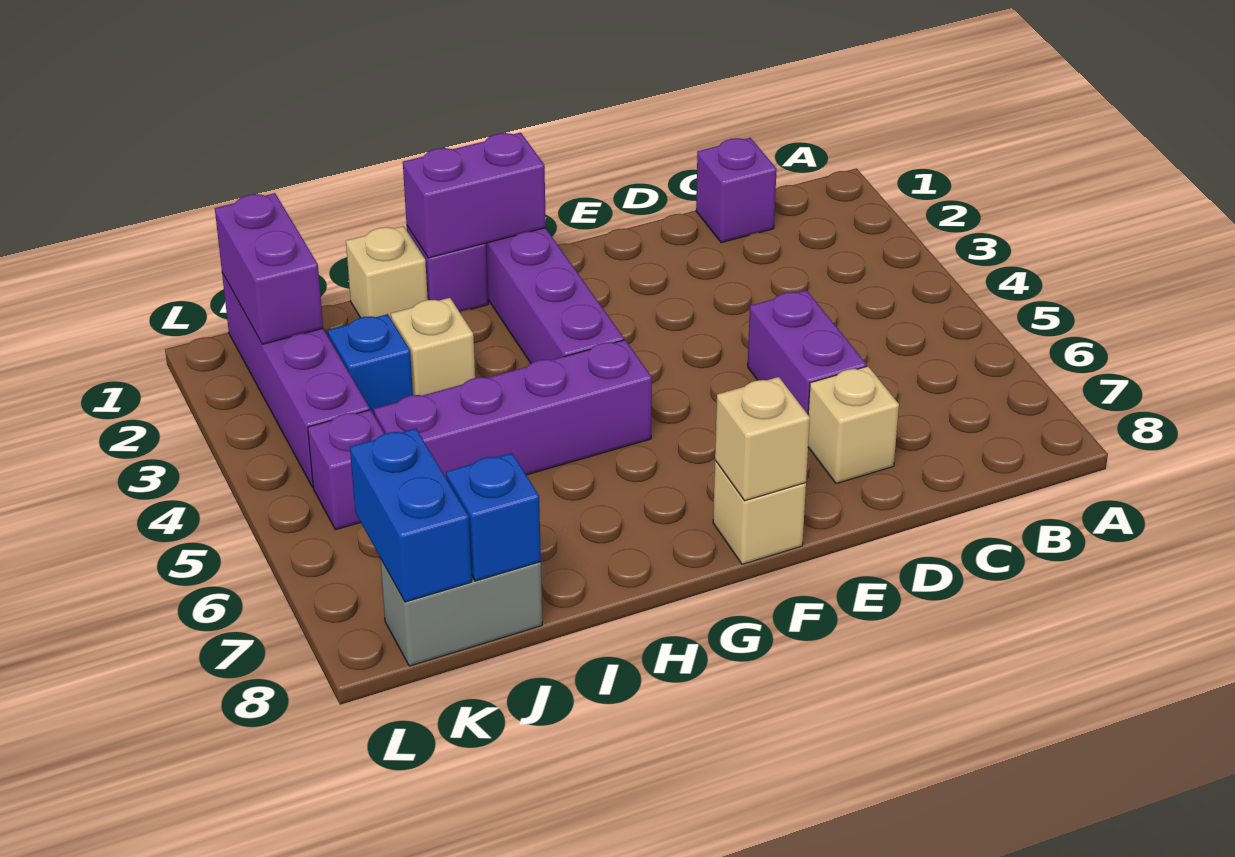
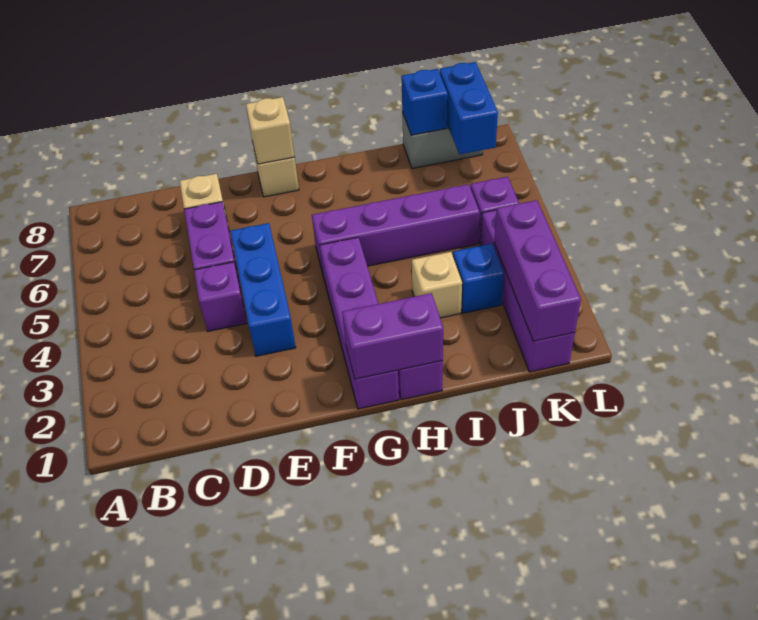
purple 1x1 brick [696,138,777,243] -> purple 1x1 brick moved to [194,262,247,331]
none -> blue 1x3 brick [230,223,296,356]
tan 1x1 brick [346,226,428,318] -> none
purple 1x2 brick [215,193,323,344] -> purple 1x3 brick [494,200,581,341]

